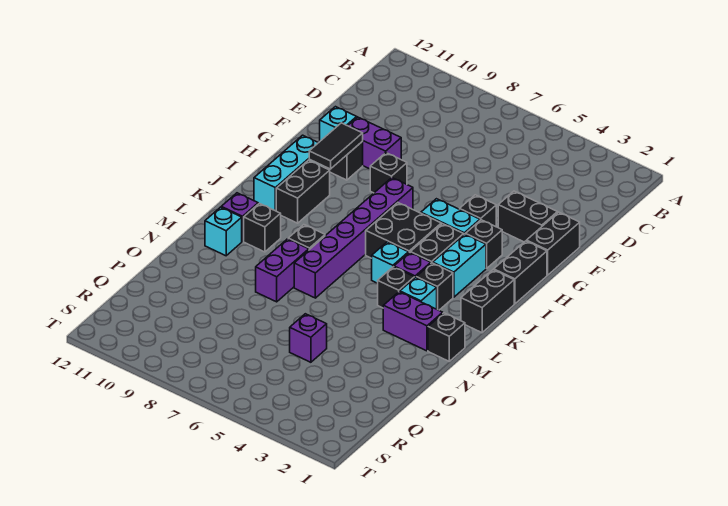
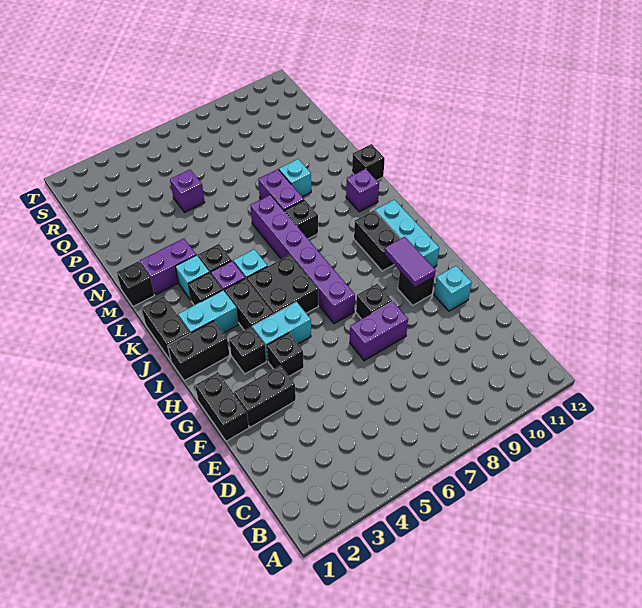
purple 1x2 brick [348,117,401,169] -> purple 1x2 brick moved to [350,302,408,361]
black 1x2 tile [309,123,363,169] -> purple 1x2 tile [384,237,436,287]
black 1x2 brick [494,241,547,304] -> black 1x2 brick turned to [168,321,230,381]
cyan 1x2 brick [433,234,486,297] -> cyan 1x2 brick turned to [178,290,239,333]
black 1x1 brick [244,203,281,252] -> black 1x1 brick moved to [352,144,385,180]
cyan 1x1 brick [205,207,242,256] -> cyan 1x1 brick moved to [279,159,311,197]

